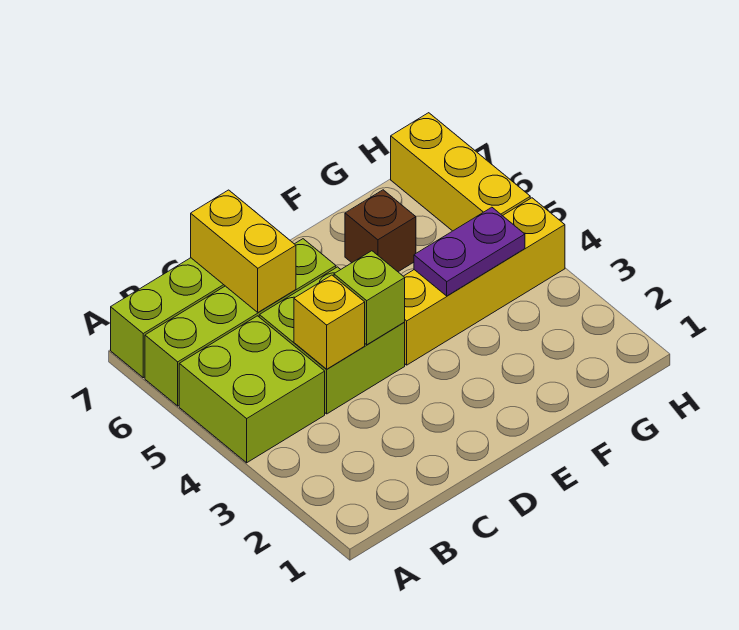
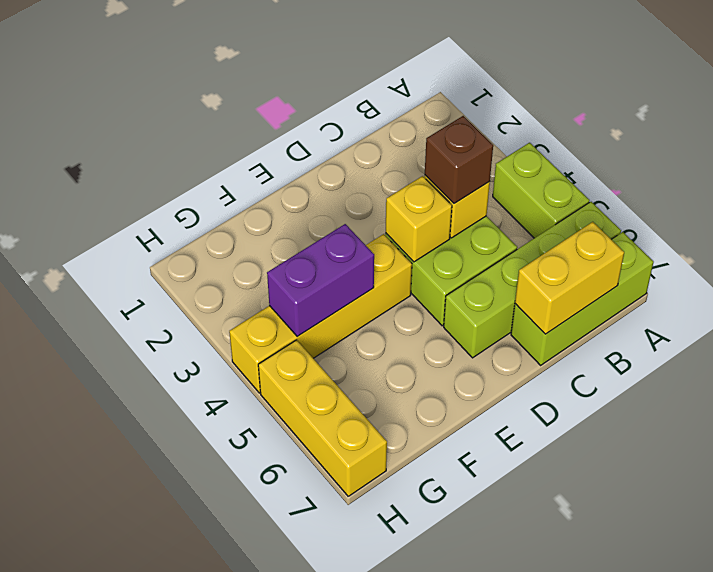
lime 2x2 brick [179,316,325,463] -> lime 1x2 brick [493,143,590,238]
yellow 1x2 brick [191,190,296,312] -> yellow 1x2 brick turned to [515,222,624,334]
lime 1x1 brick [334,251,405,345] -> yellow 1x1 brick [386,176,452,262]
purple 1x2 plate [414,207,525,296] -> purple 1x2 brick [267,224,374,337]
brown 1x1 brick [345,190,416,272] -> brown 1x1 brick moved to [425,116,493,204]

